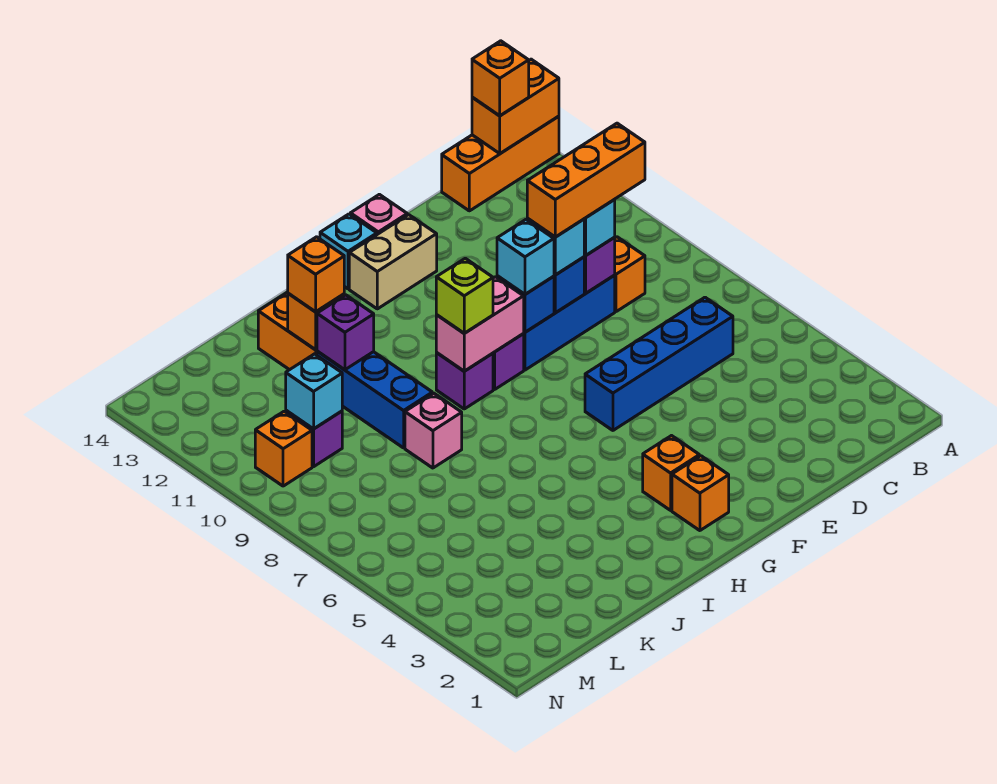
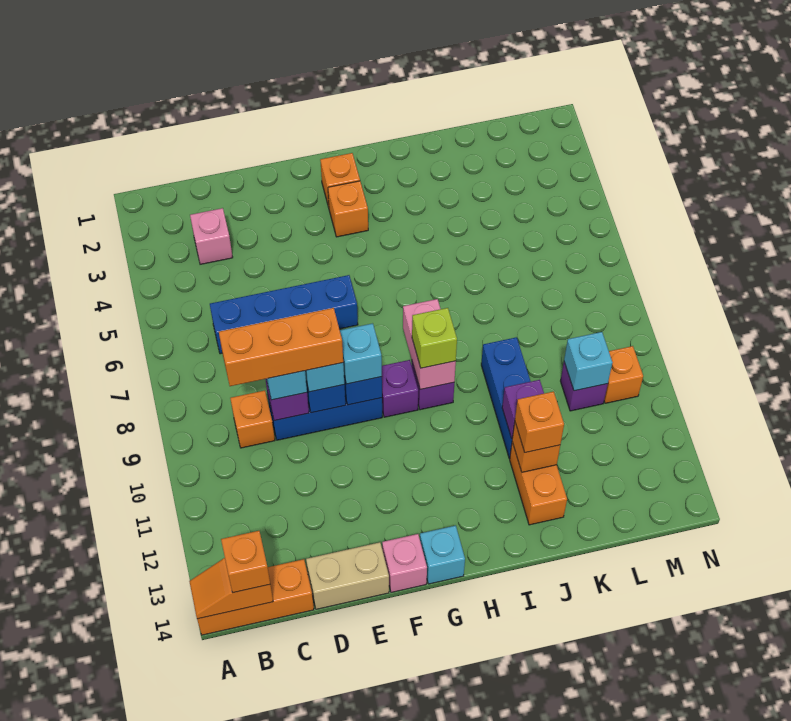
orange 1x2 brick [472,59,559,153] -> orange 1x2 slope [189,558,273,619]
tan 1x2 brick [349,215,437,309] -> tan 1x2 brick moved to [306,542,389,609]
pink 1x2 brick [436,277,524,371] -> pink 1x2 brick turned to [403,299,456,390]
pink 1x1 brick [405,393,462,468] -> pink 1x1 brick moved to [190,208,233,264]

